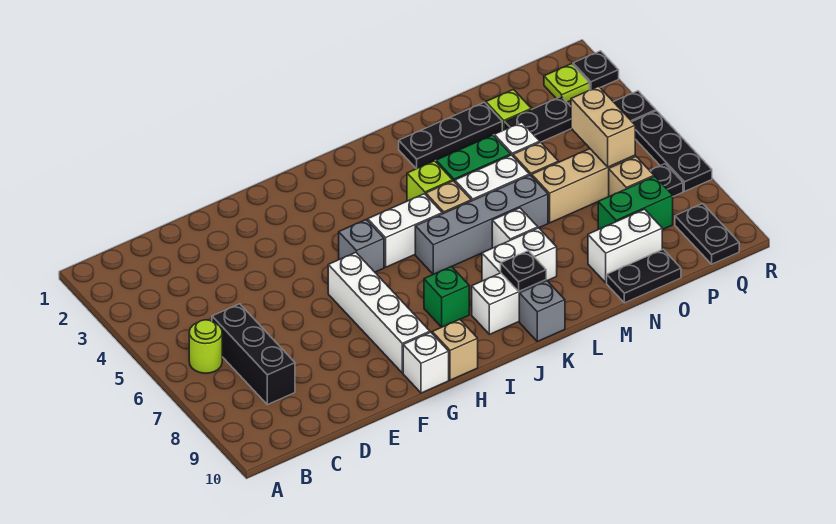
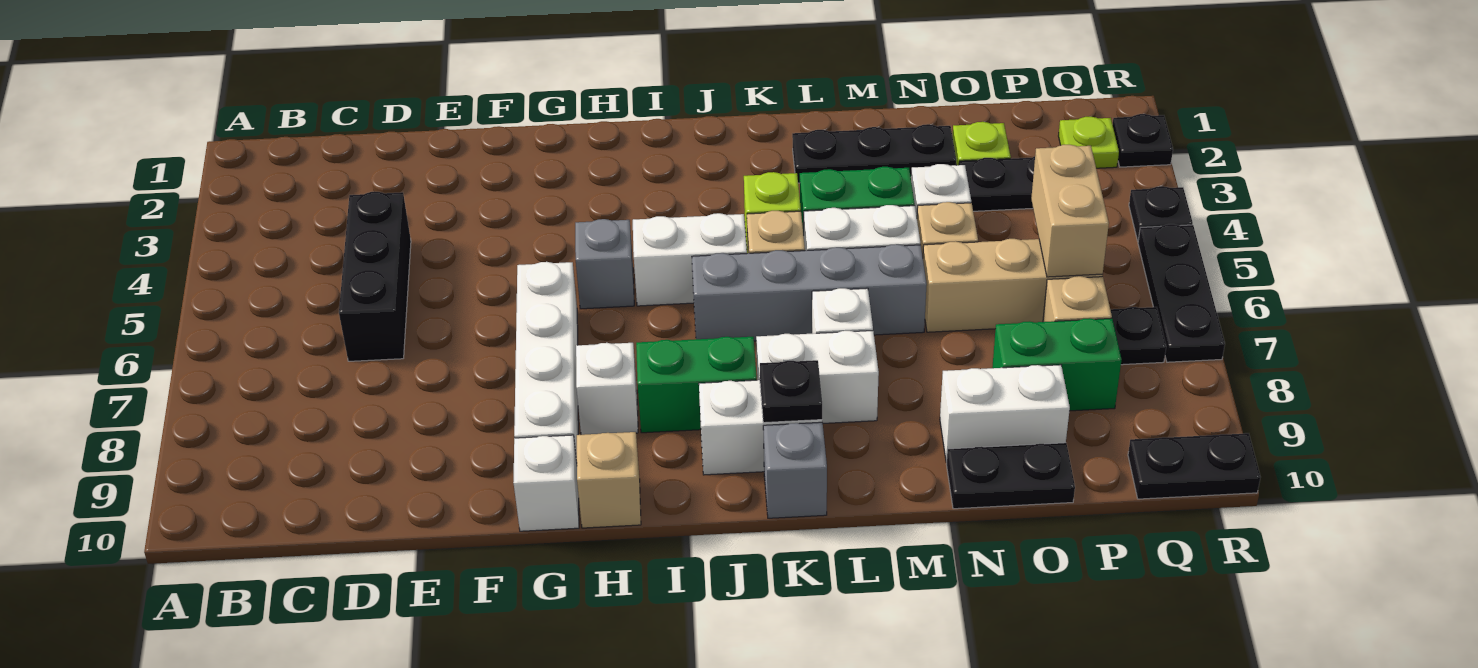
lime 1x1 round brick [189,320,222,373] -> none
black 1x3 brick [212,304,295,405] -> black 1x3 brick moved to [339,192,411,361]
none -> white 1x1 brick [576,343,638,435]
green 1x1 brick [424,266,469,327] -> green 1x2 brick [636,337,757,433]
black 1x2 plate [675,204,739,264] -> black 1x2 plate turned to [1128,433,1260,499]

